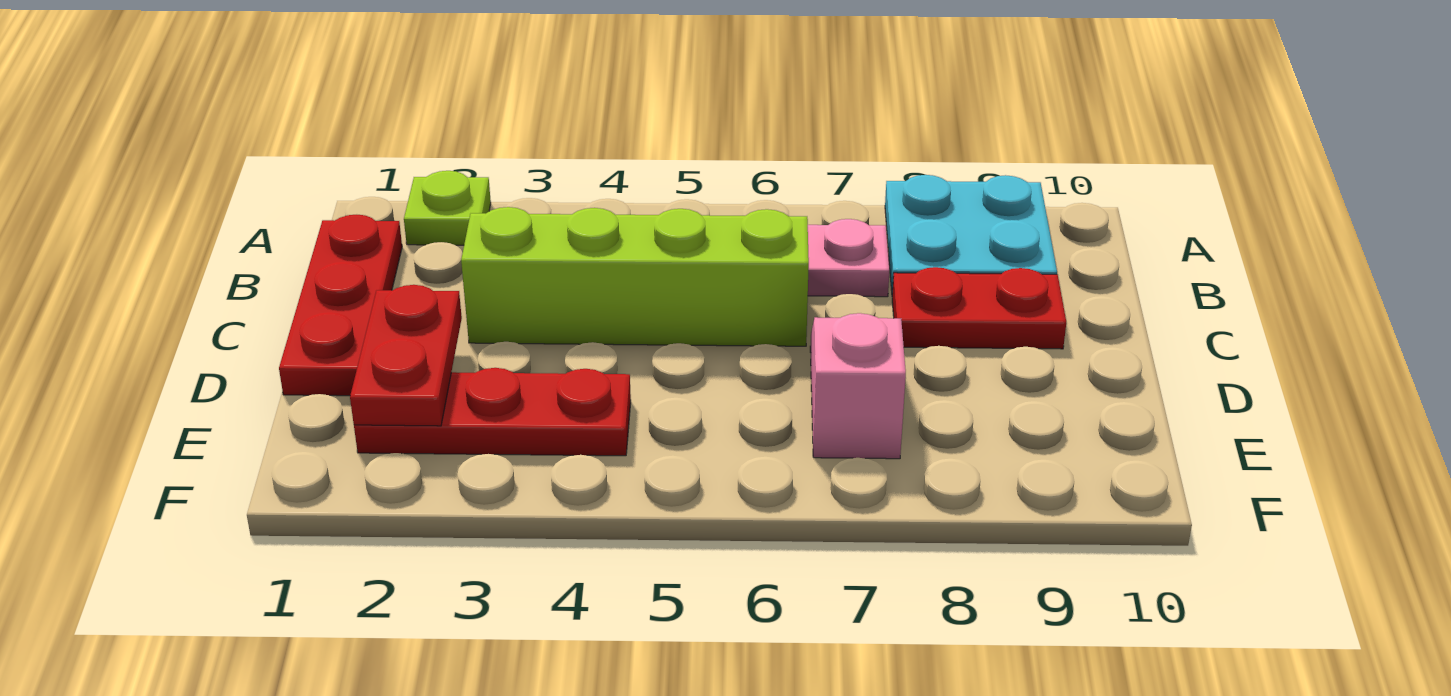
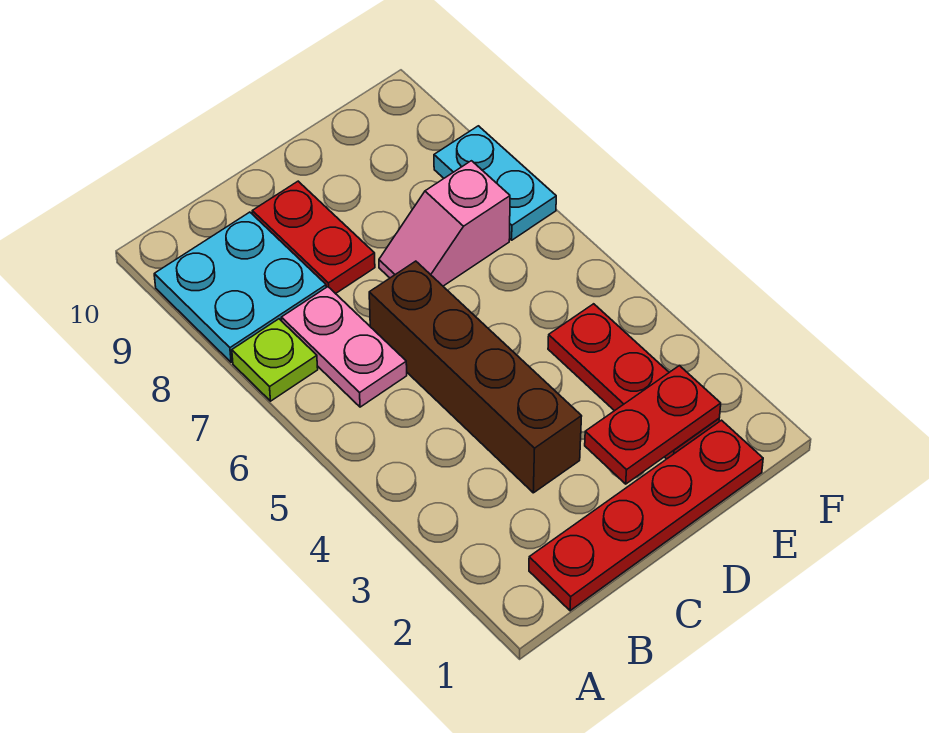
lime 1x1 plate [404,171,491,245] -> lime 1x1 plate moved to [232,319,318,401]
red 1x3 plate [279,215,402,396] -> red 1x4 plate [529,420,763,611]
lime 1x4 brick [461,207,809,346] -> brown 1x4 brick [369,261,582,493]
none -> cyan 1x2 plate [434,126,556,240]

